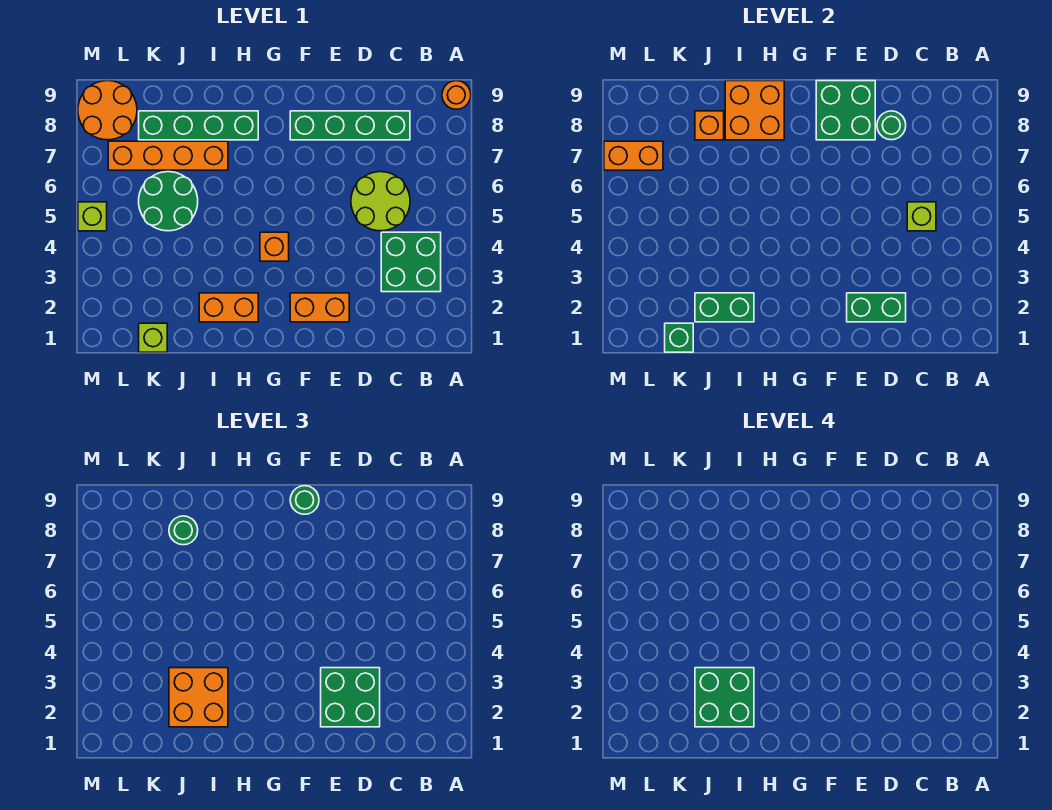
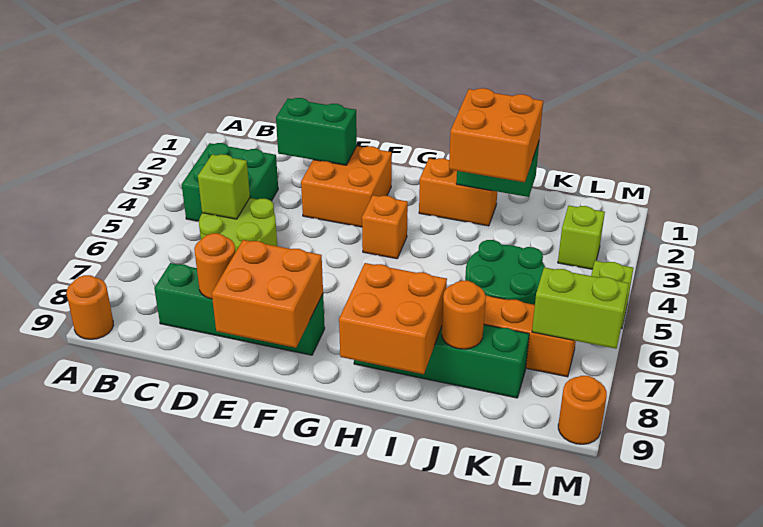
green 2x2 brick [321,668,380,727] -> none
green 1x1 round brick [877,111,906,140] -> orange 1x1 round brick [194,233,236,299]
orange 1x2 brick [290,293,349,322] -> orange 2x2 brick [301,146,392,227]
green 2x2 brick [816,81,875,140] -> orange 2x2 brick [212,240,323,348]
green 1x1 round brick [290,486,319,514] -> none
green 2x2 brick [695,668,754,727] -> none
orange 1x1 brick [695,111,724,140] -> orange 1x1 round brick [442,281,486,349]
green 1x1 round brick [169,516,198,545] -> none
lime 1x1 brick [139,323,167,352] -> lime 1x1 brick moved to [558,206,605,269]
green 1x1 brick [665,323,693,352] -> none
orange 1x2 brick [604,141,663,170] -> lime 1x2 brick [532,267,629,349]
orange 2x2 round brick [78,81,137,140] -> orange 1x1 round brick [558,376,607,444]

